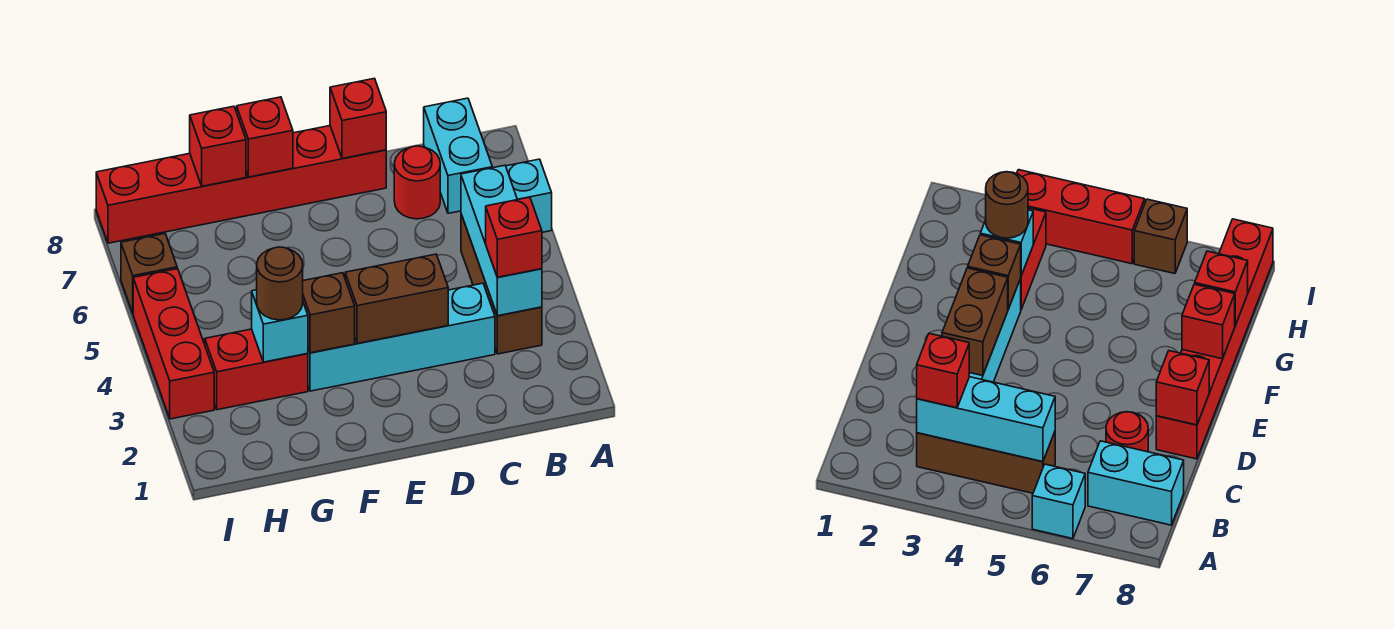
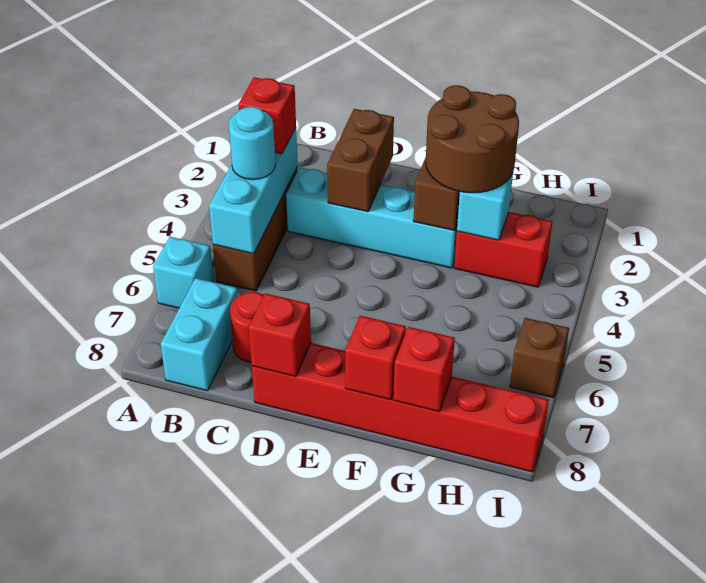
none -> cyan 1x1 round brick [229,107,275,180]
brown 1x2 brick [345,254,448,344] -> brown 1x2 brick turned to [327,109,394,212]
brown 1x1 round brick [257,247,303,320] -> brown 2x2 round brick [426,85,519,193]
red 1x3 brick [133,269,214,419] -> none

